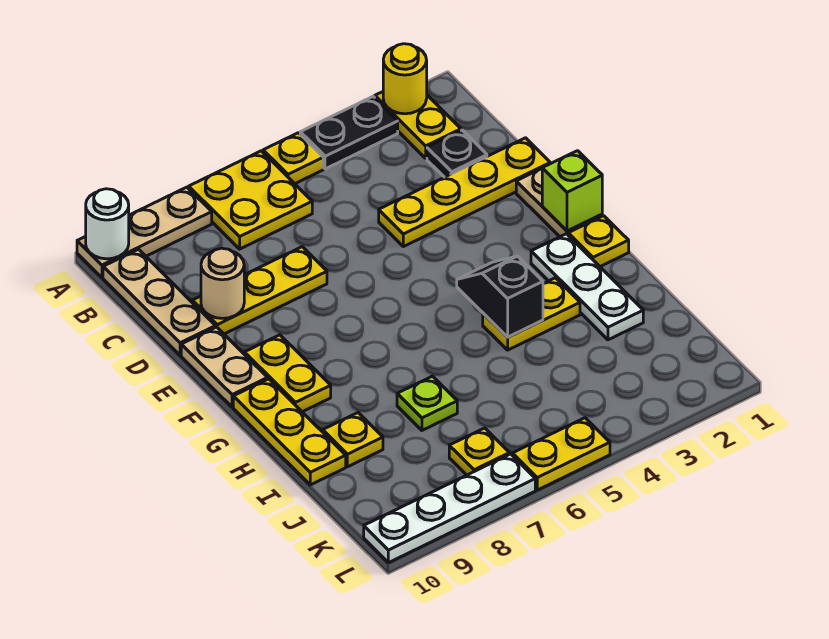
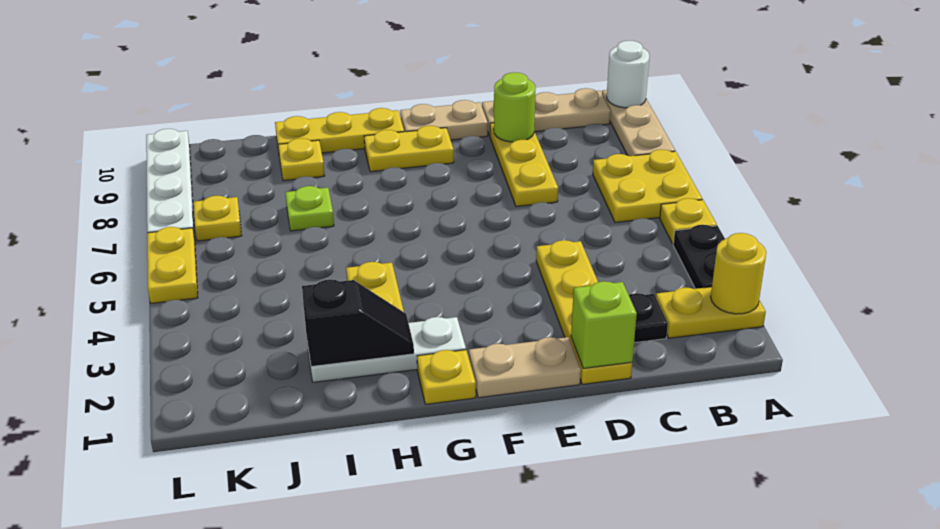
tan 1x1 round brick [201,248,244,318] -> lime 1x1 round brick [494,72,536,142]
lime 1x1 brick [542,151,602,231] -> lime 1x1 brick moved to [571,281,637,368]
black 1x2 slope [457,256,543,337] -> black 1x2 slope moved to [302,280,414,366]

